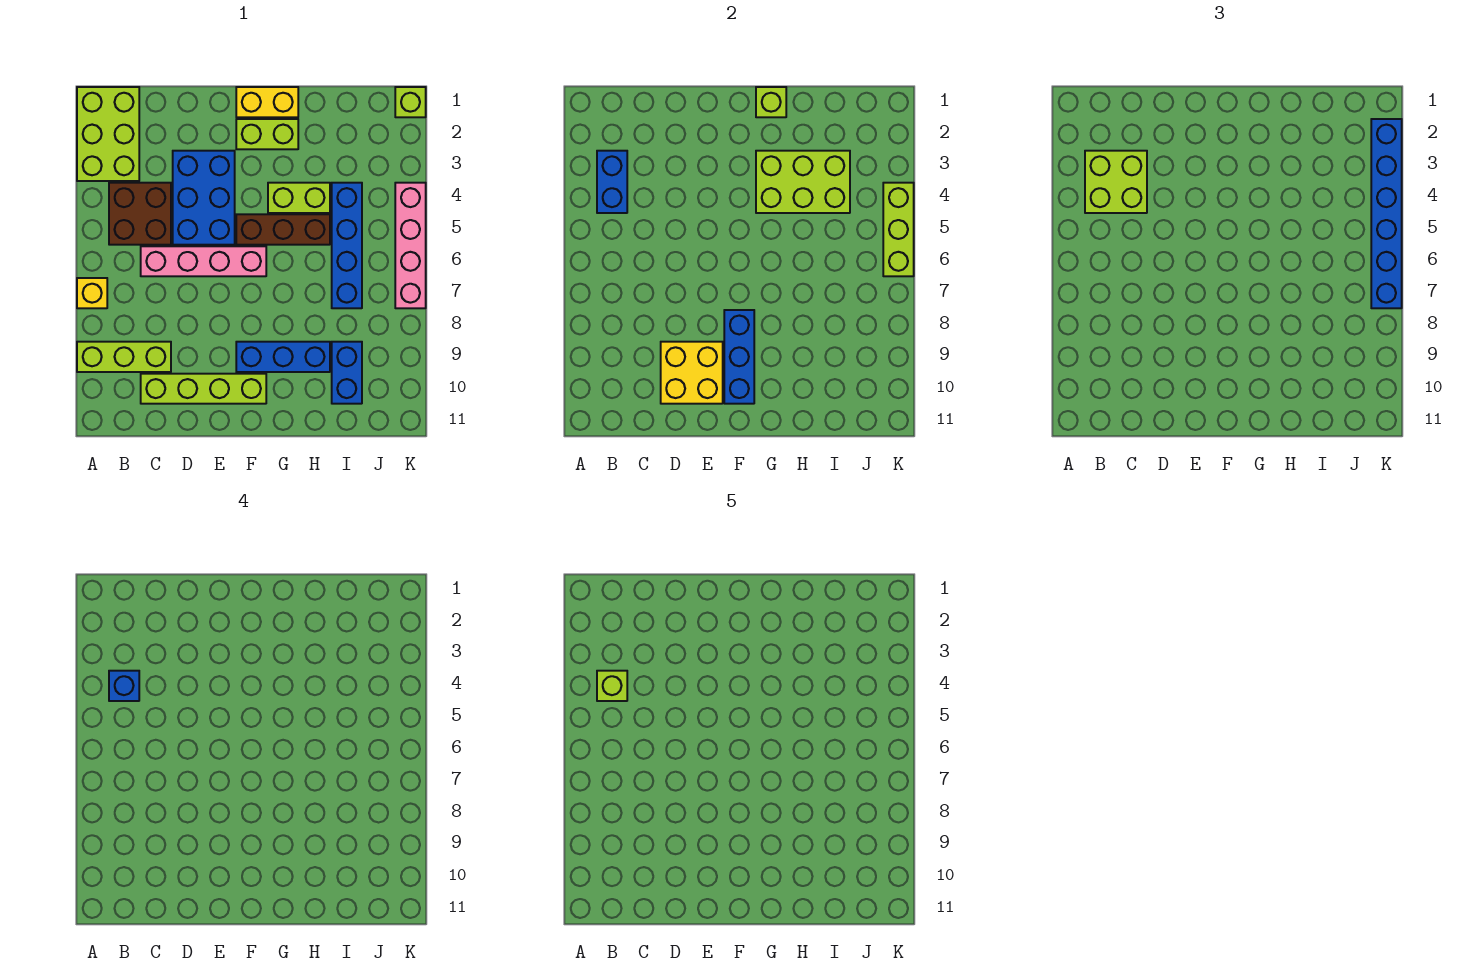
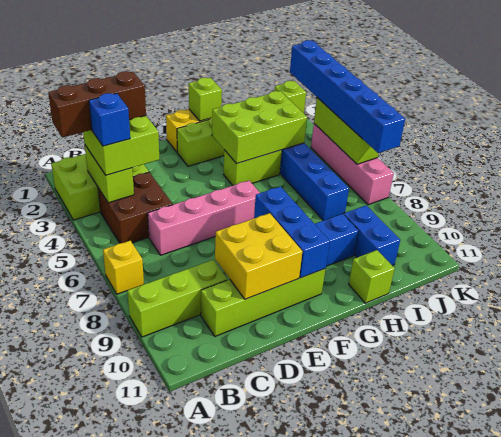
lime 2x3 brick [77,87,139,181] -> lime 2x3 brick turned to [51,154,149,220]
blue 1x2 brick [597,151,627,213] -> lime 1x2 brick [85,145,134,203]
lime 1x1 brick [597,671,627,701] -> lime 1x1 brick moved to [349,250,395,303]
blue 2x3 brick [173,151,235,245] -> none
brown 1x3 brick [236,214,330,245] -> brown 1x3 brick moved to [48,71,146,138]

